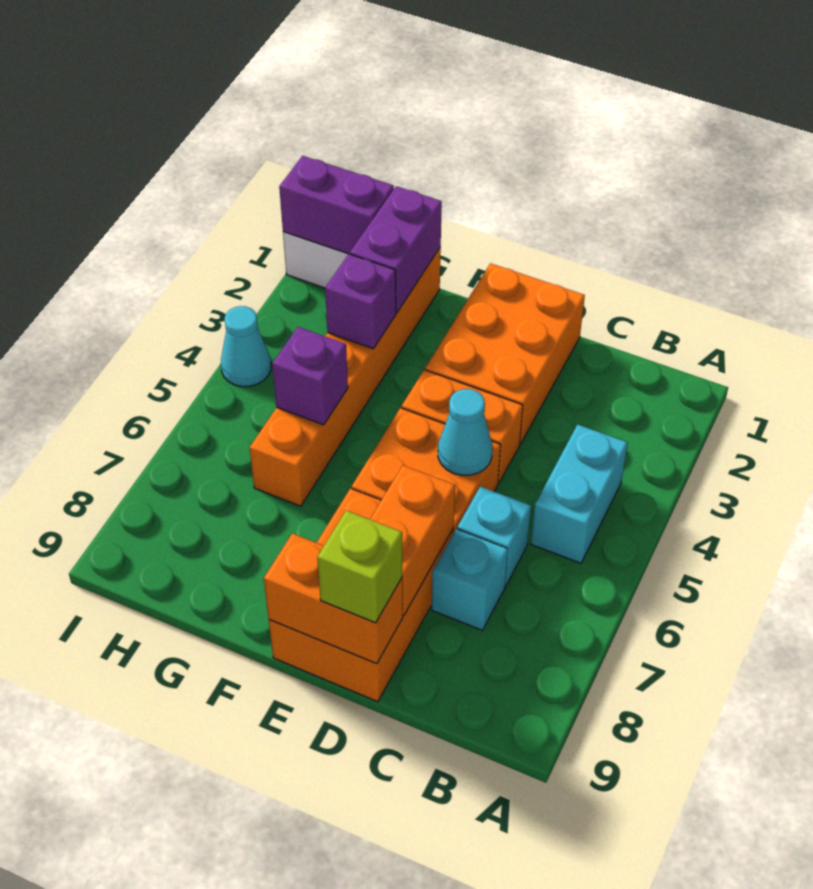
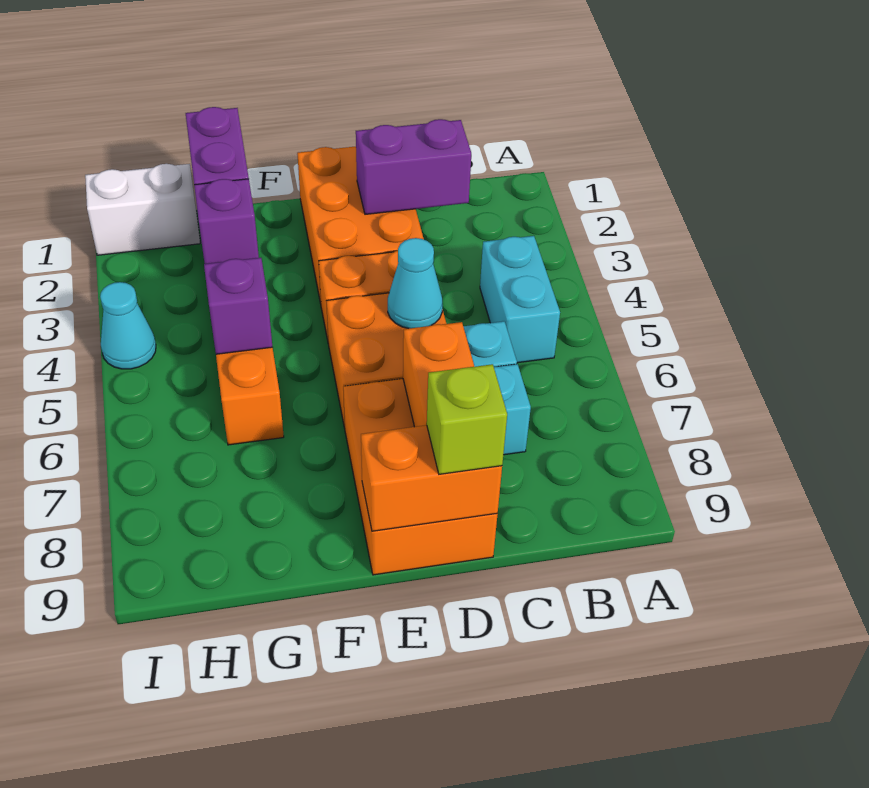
purple 1x2 brick [279,156,394,254] -> purple 1x2 brick moved to [356,119,471,214]

